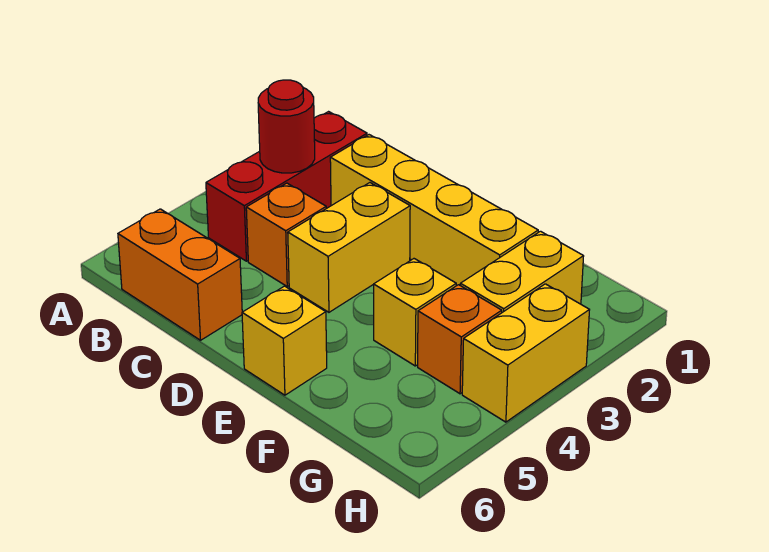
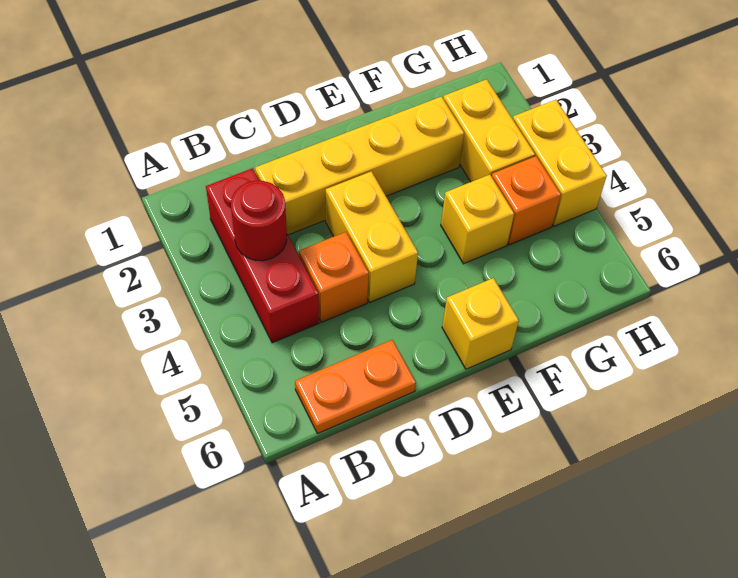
orange 1x2 brick [118,209,242,340] -> orange 1x2 plate [295,340,416,434]

